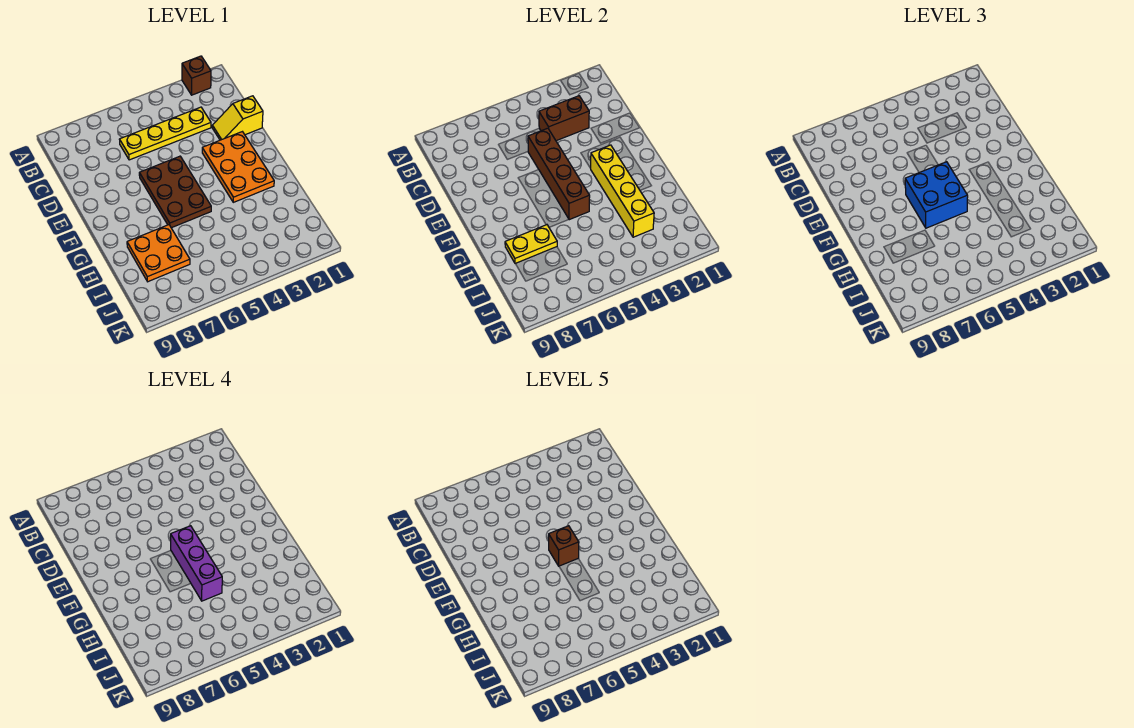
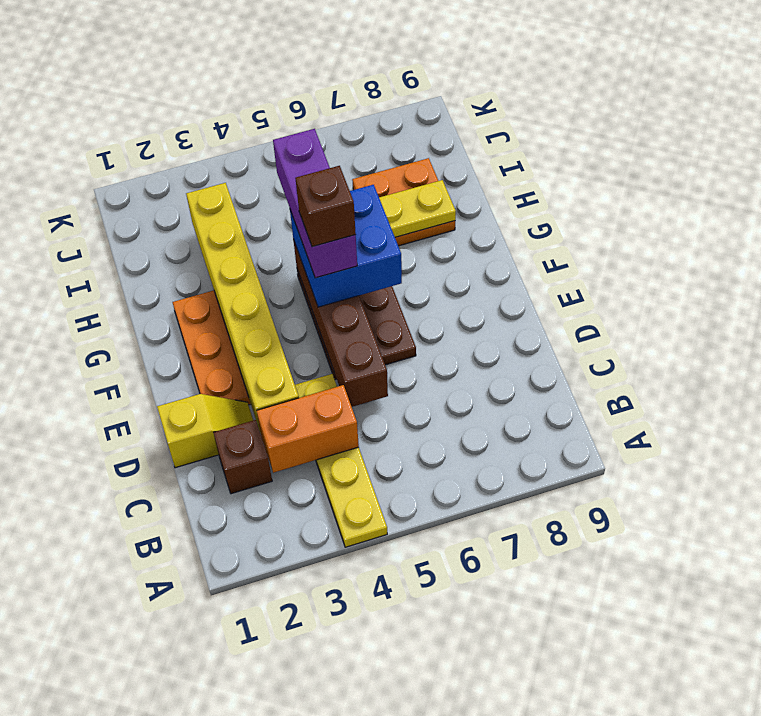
brown 1x1 brick [182,56,211,95] -> brown 1x1 brick moved to [213,420,272,494]
yellow 1x4 plate [120,107,211,160] -> yellow 1x4 plate turned to [295,374,387,547]
brown 1x2 brick [539,96,589,141] -> orange 1x2 brick [257,385,359,473]
yellow 1x4 brick [591,145,654,237] -> yellow 1x6 brick [186,183,299,431]

